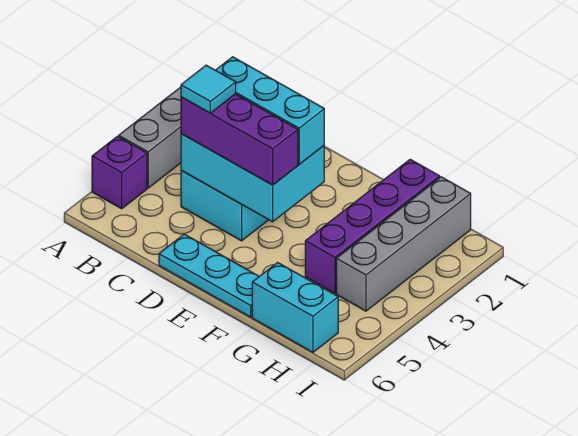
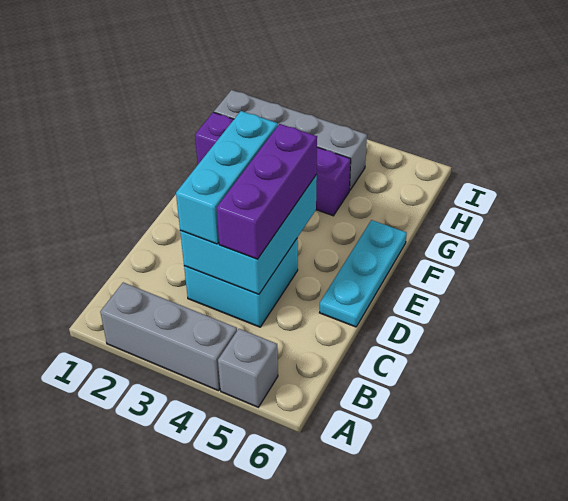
purple 1x1 brick [92,136,147,209] -> grey 1x1 brick [218,329,278,407]
cyan 1x1 tile [181,65,236,113] -> none
cyan 1x2 brick [252,263,338,352] -> none

